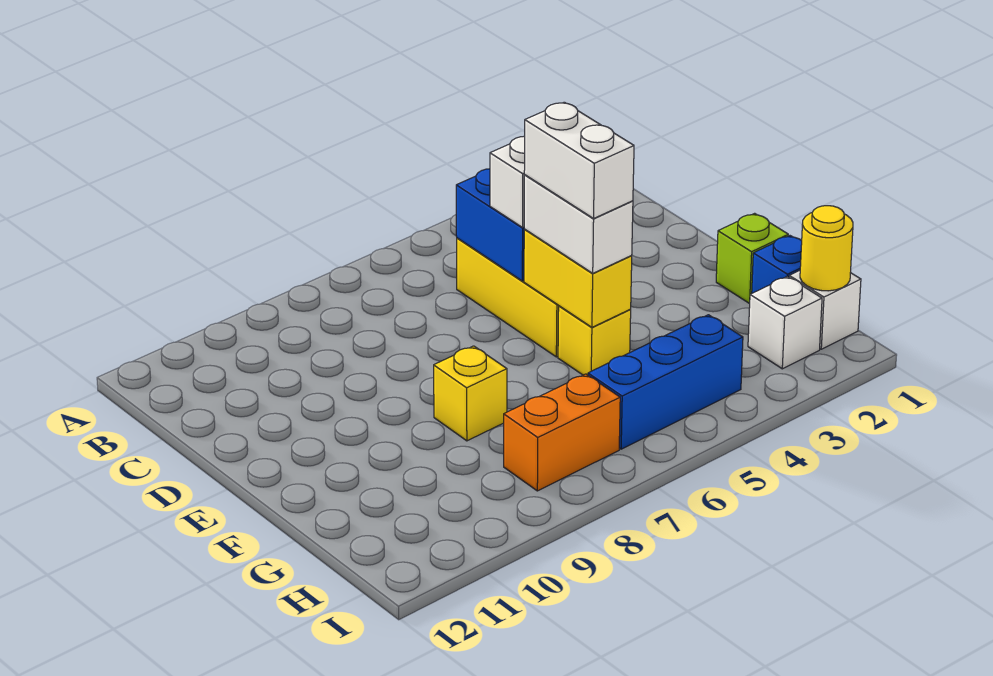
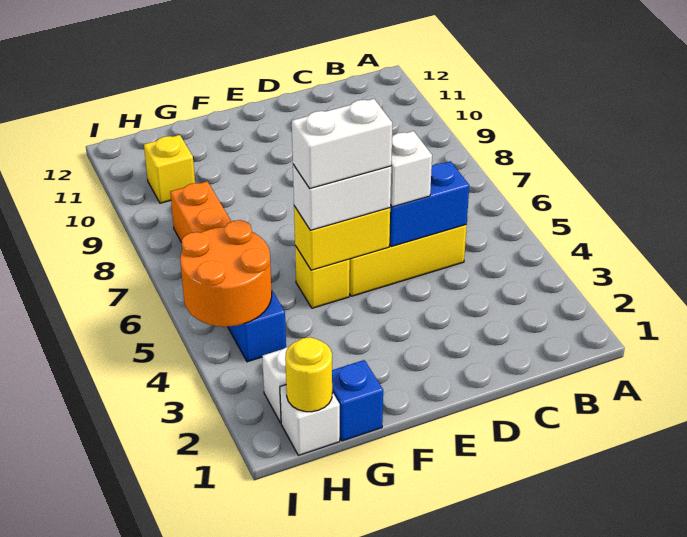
lime 1x1 brick [716,213,788,304] -> none
yellow 1x1 brick [434,346,507,441] -> yellow 1x1 brick moved to [144,135,195,203]
none -> orange 2x2 round brick [180,220,272,327]

